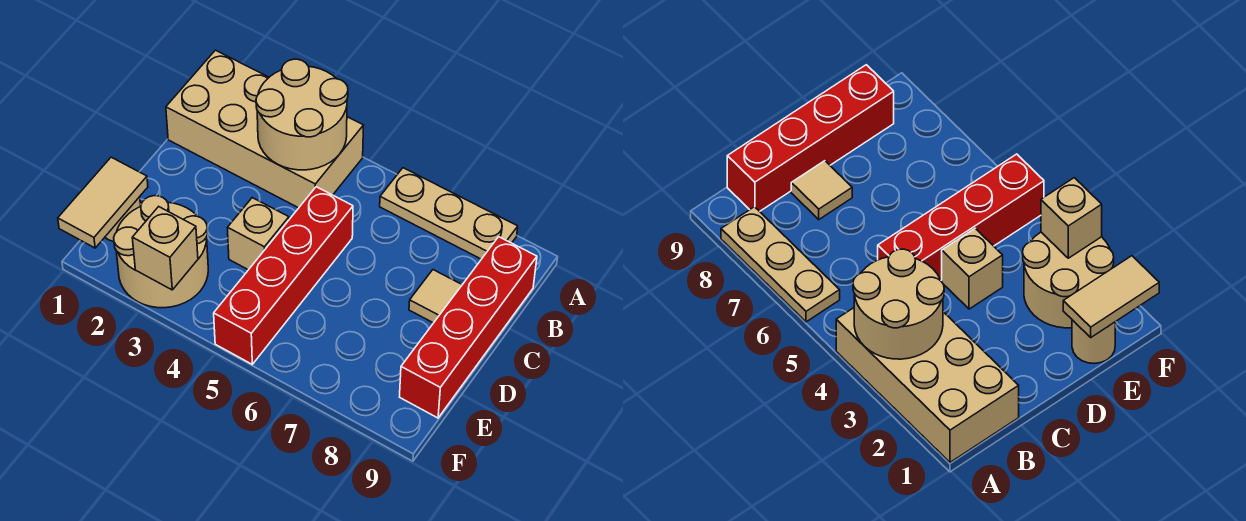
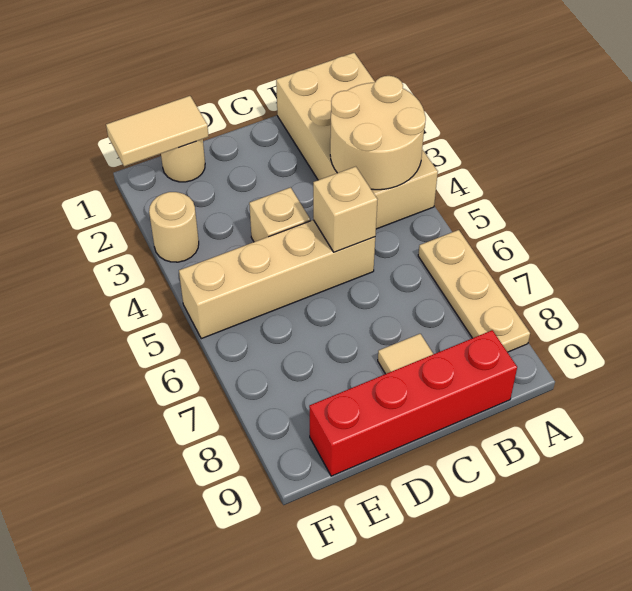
red 1x4 brick [214,187,353,364] -> tan 1x4 brick [179,220,375,339]
tan 2x2 round brick [114,196,208,308] -> tan 1x1 round brick [149,192,199,262]
tan 1x1 brick [132,207,198,290] -> tan 1x1 brick moved to [313,167,377,252]

